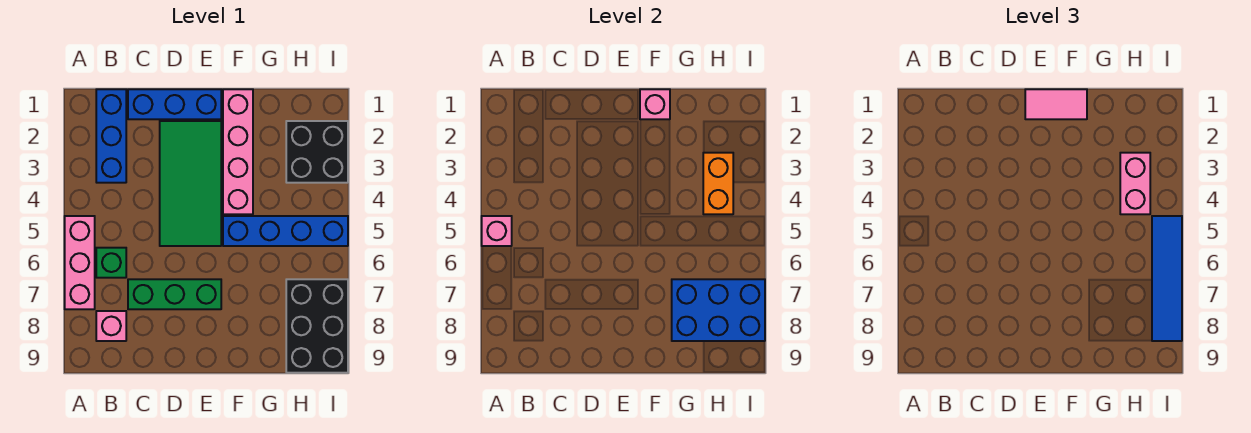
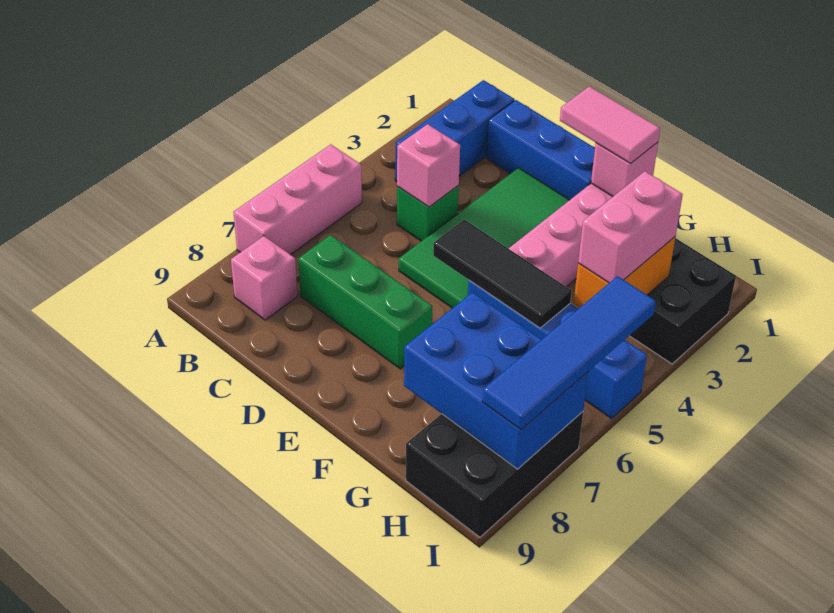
pink 1x1 brick [482,216,512,246] -> pink 1x1 brick moved to [397,124,460,207]
green 1x1 brick [96,248,126,278] -> green 1x1 brick moved to [397,185,459,241]
none -> black 1x3 tile [433,220,572,328]

